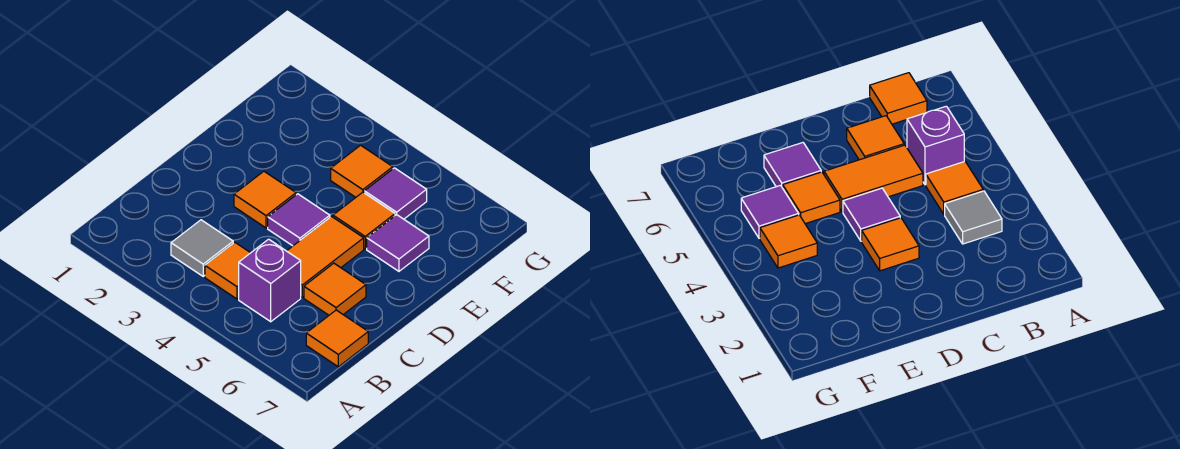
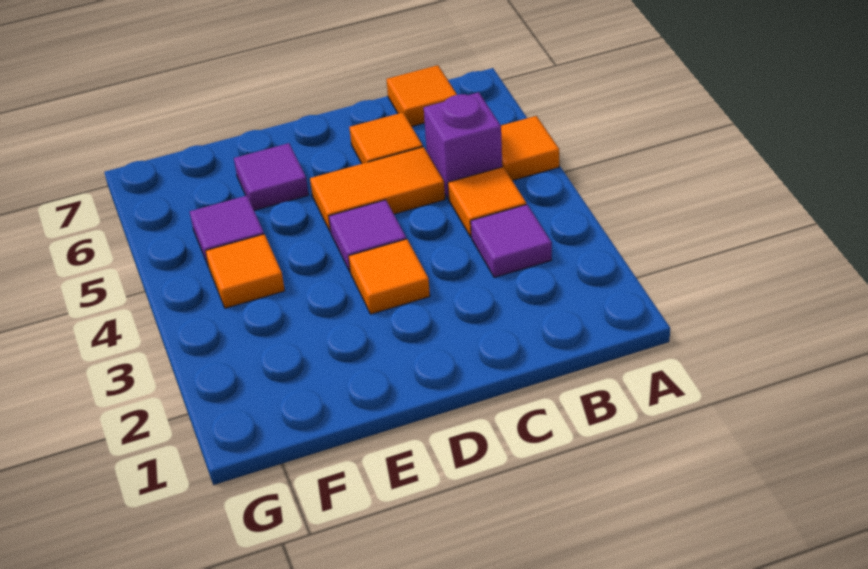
grey 1x1 tile [171,220,233,276] -> purple 1x1 tile [471,204,552,277]
orange 1x1 tile [333,192,395,249] -> orange 1x1 tile moved to [501,116,559,181]

